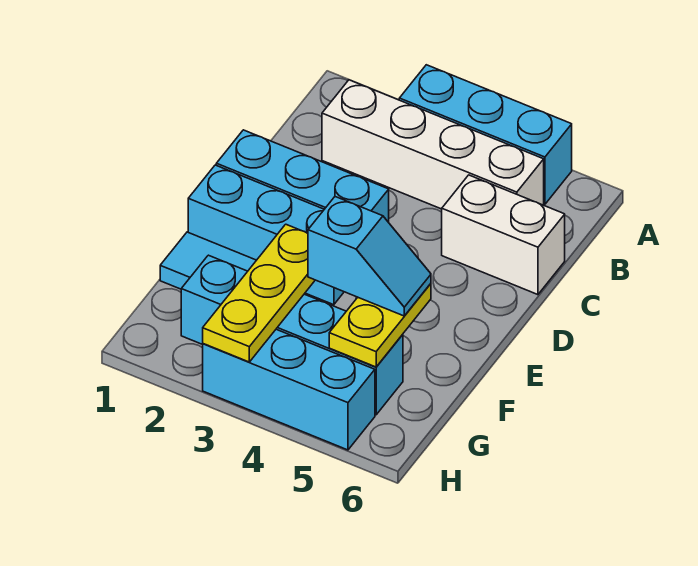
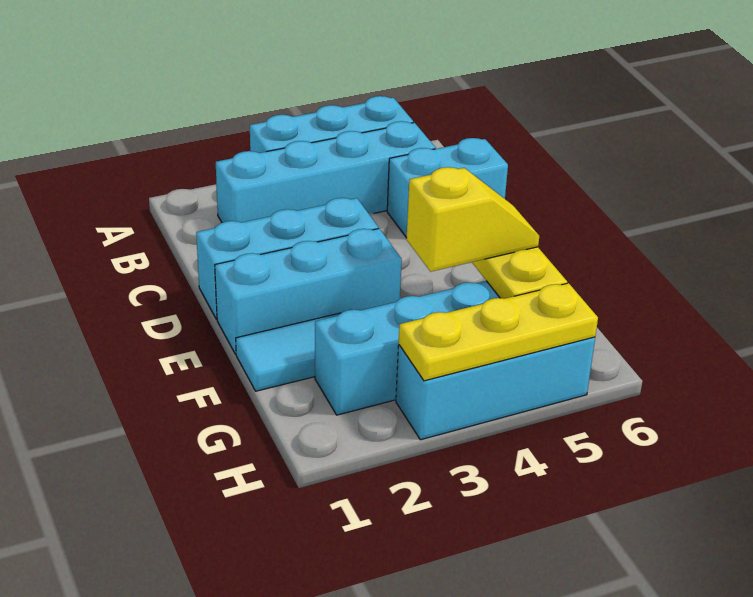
white 1x4 brick [322,80,544,209] -> cyan 1x4 brick [216,121,435,223]
white 1x2 brick [442,175,565,295] -> cyan 1x2 brick [387,138,508,238]
yellow 1x3 plate [203,224,315,362] -> yellow 1x3 plate turned to [399,283,598,381]
cyan 1x2 slope [308,197,431,316] -> yellow 1x2 slope [407,167,539,272]

